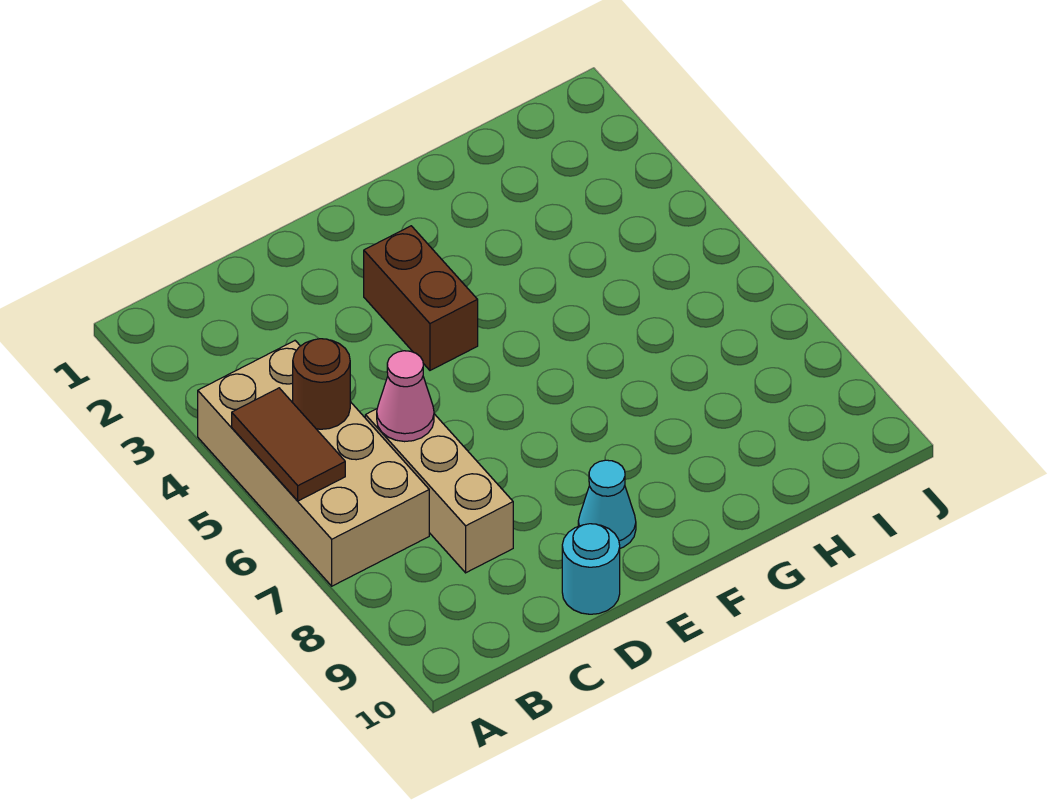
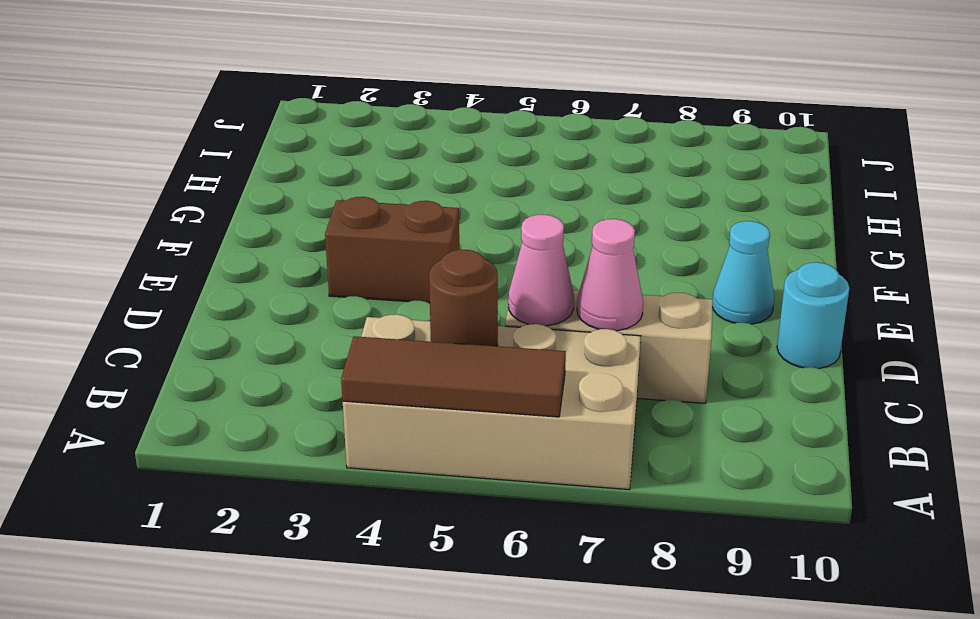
brown 1x2 tile [232,388,345,501] -> brown 1x3 tile [341,336,566,417]
none -> pink 1x1 cone [577,219,643,331]

